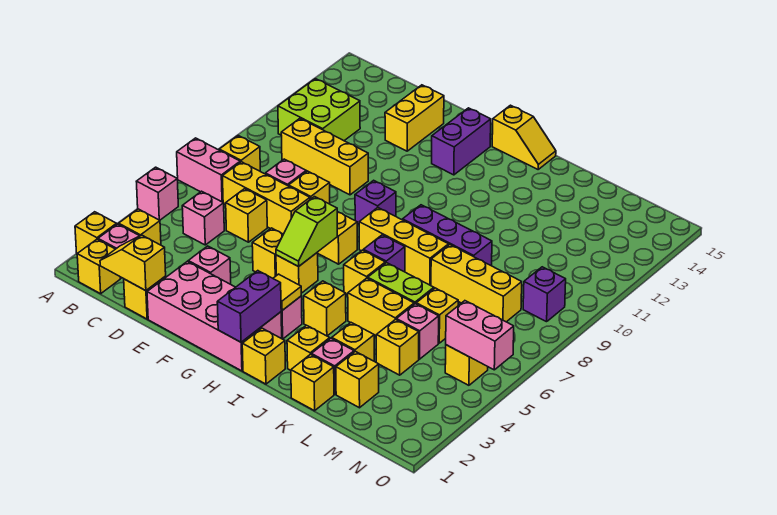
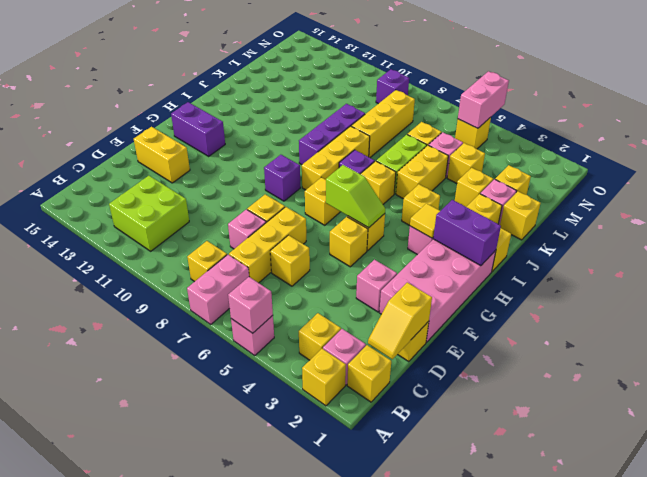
pink 1x1 brick [182,191,224,245] -> pink 1x1 brick moved to [228,277,273,333]
yellow 1x3 brick [281,119,368,195] -> none
yellow 1x2 slope [492,105,556,169] -> none

